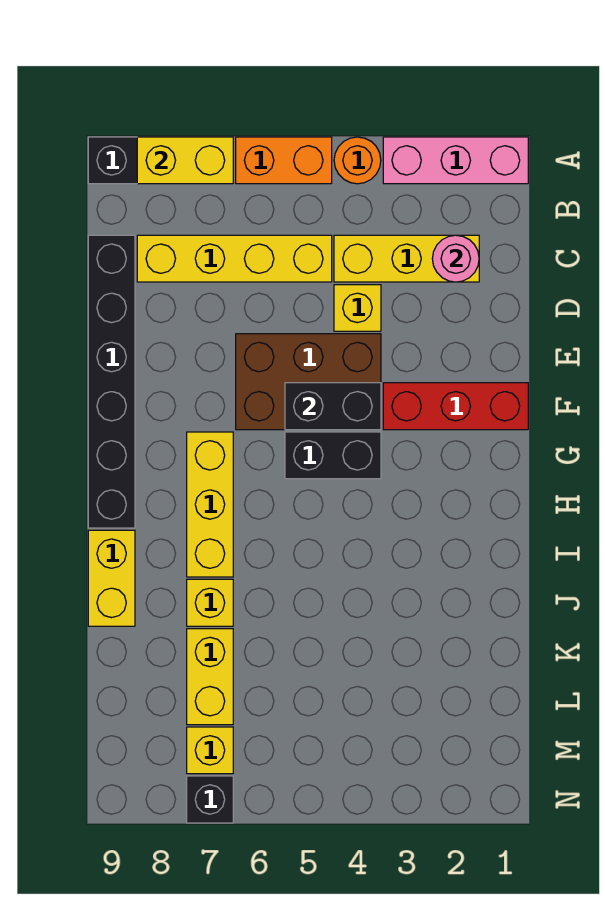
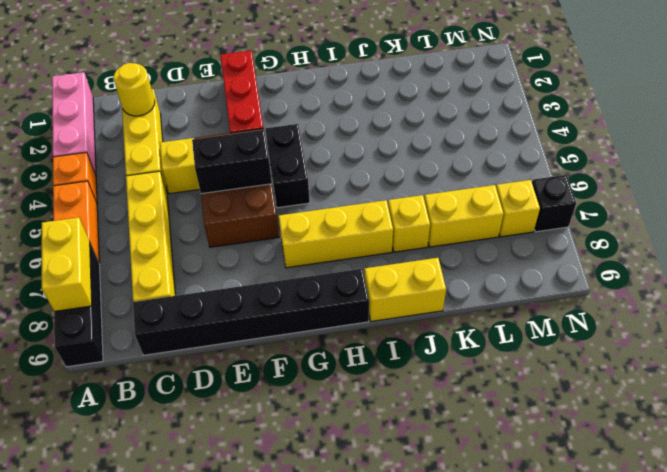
orange 1x1 round brick [334,137,381,184] -> orange 1x1 brick [53,152,97,203]
pink 1x1 round brick [432,235,479,282] -> yellow 1x1 round brick [113,63,155,116]
black 1x2 brick [285,383,381,430] -> black 1x2 brick turned to [192,130,272,194]

